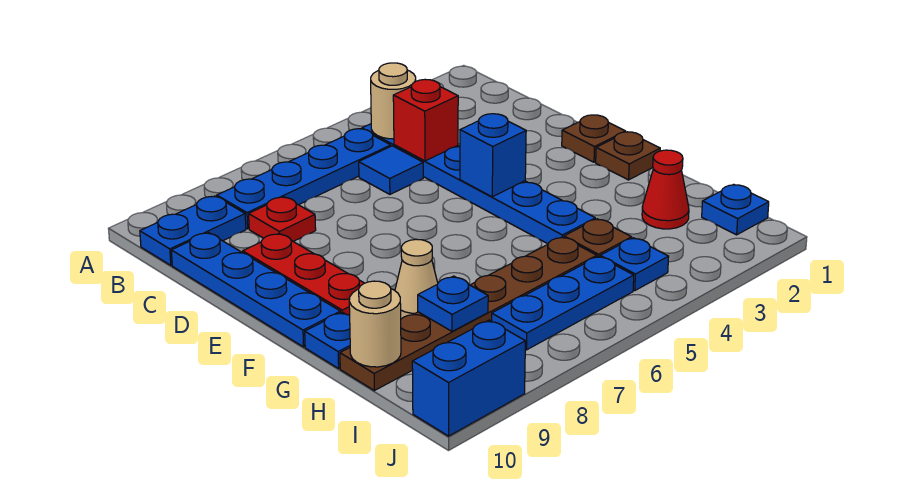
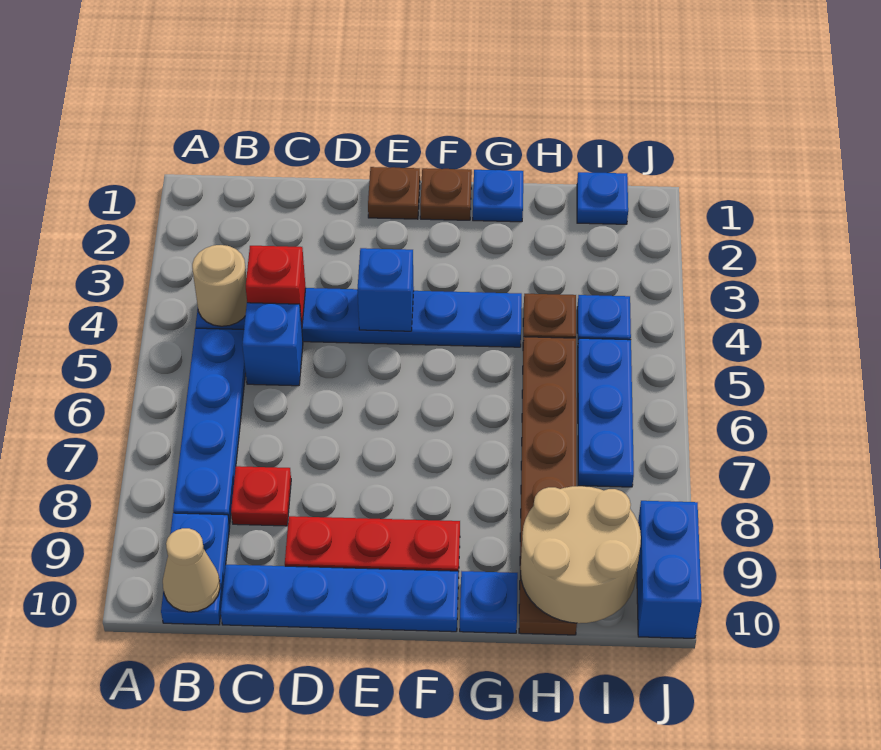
blue 1x1 tile [359,146,423,194] -> blue 1x1 brick [242,303,303,386]
tan 1x1 cone [395,239,438,319] -> tan 1x1 cone moved to [163,528,220,612]
red 1x1 cone [642,150,689,229] -> none
blue 1x1 plate [418,276,488,331] -> blue 1x1 plate moved to [473,170,523,222]
tan 1x1 round brick [349,281,401,367] -> tan 2x2 round brick [520,486,641,623]

